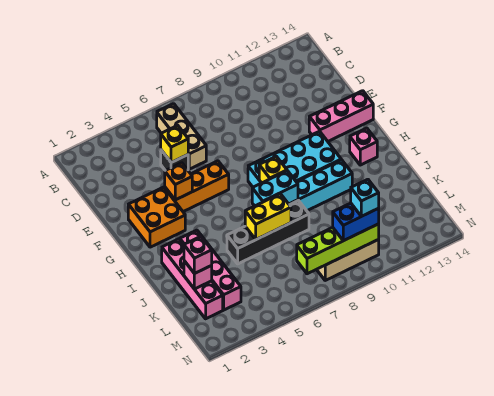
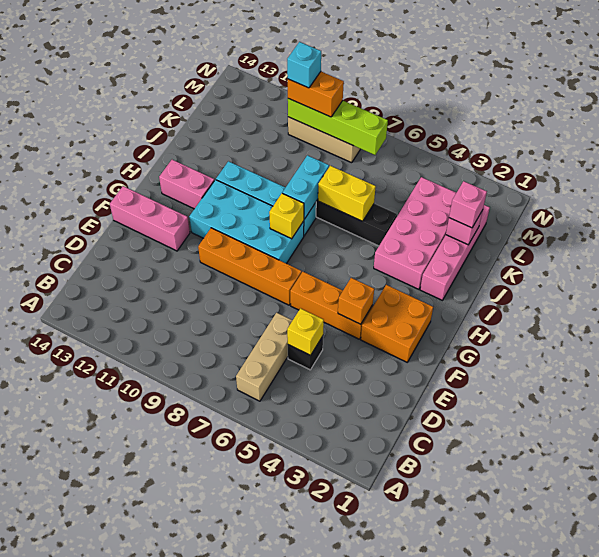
none -> orange 1x4 brick [198,228,302,305]
pink 1x1 brick [350,128,377,165] -> pink 1x2 brick [159,160,214,209]
pink 1x4 brick [180,230,241,310] -> pink 2x4 brick [374,177,456,289]
cyan 1x2 brick [252,171,298,206] -> cyan 1x2 brick turned to [282,155,329,219]
blue 1x2 brick [333,203,379,241] -> orange 1x2 brick [288,72,344,117]

